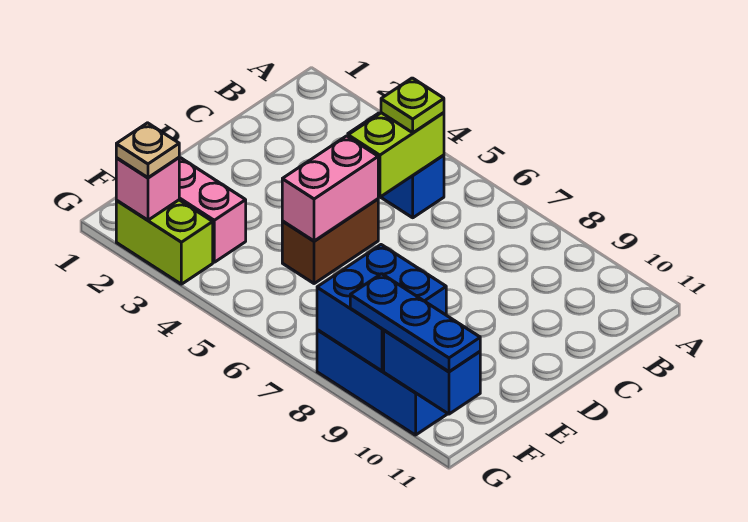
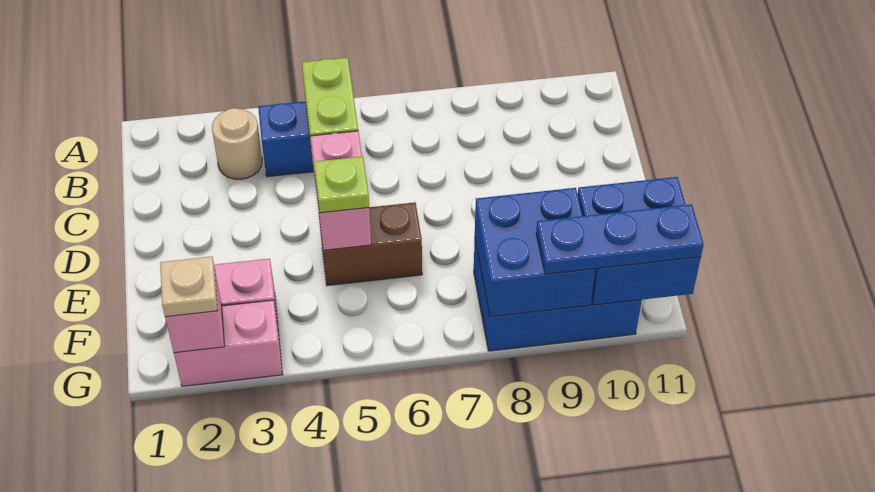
none -> tan 1x1 round brick [212,108,262,179]
lime 1x1 plate [381,78,444,133] -> lime 1x1 plate moved to [314,157,369,213]
brown 1x2 brick [282,199,378,284] -> brown 1x2 brick turned to [320,202,422,286]
lime 1x2 brick [116,200,213,284] -> pink 1x2 brick [174,300,282,386]
blue 1x2 brick [384,330,480,414] -> blue 2x2 brick [578,177,701,305]

